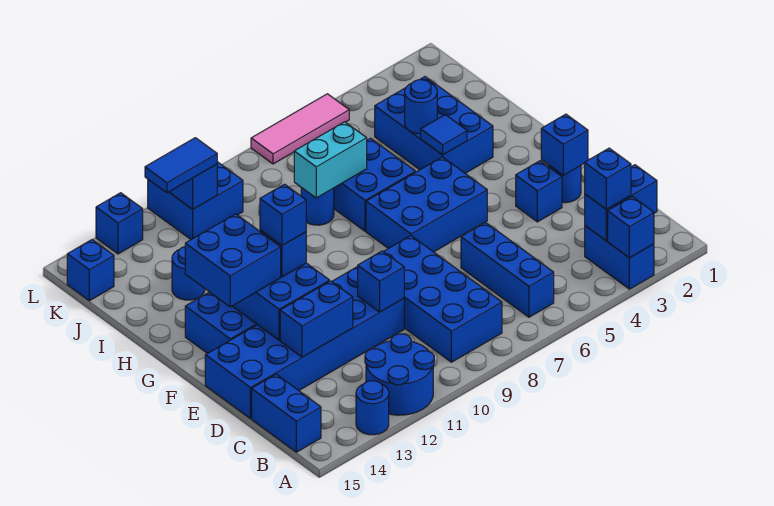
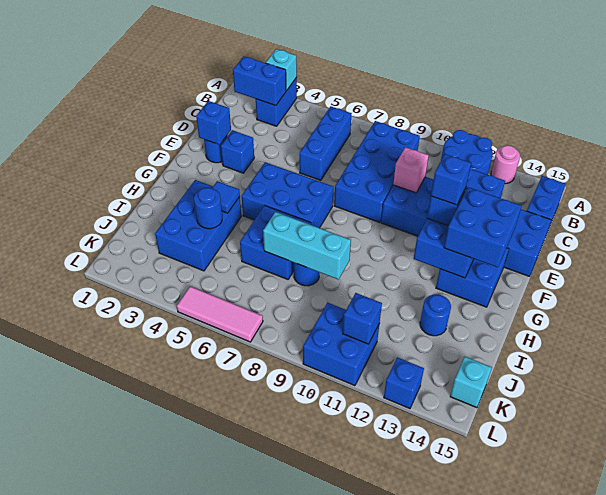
blue 1x1 brick [608,197,654,258] -> cyan 1x1 brick [266,49,297,90]
blue 1x1 round brick [356,381,389,435] -> pink 1x1 round brick [491,145,520,184]
blue 1x1 brick [585,148,631,210] -> none
blue 1x1 brick [358,251,404,312] -> pink 1x1 brick [393,147,429,193]
cyan 1x2 brick [294,122,367,198] -> cyan 1x3 brick [263,212,351,280]
blue 1x2 tile [145,138,217,193] -> none
blue 1x1 brick [67,240,114,301] -> cyan 1x1 brick [450,357,492,408]

